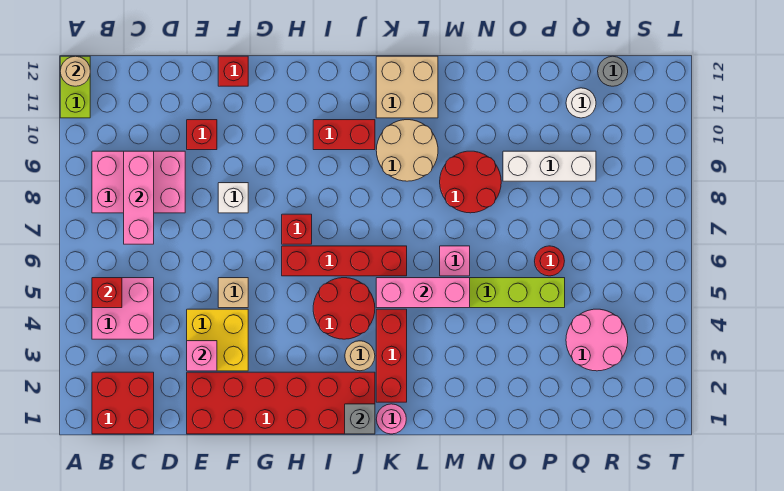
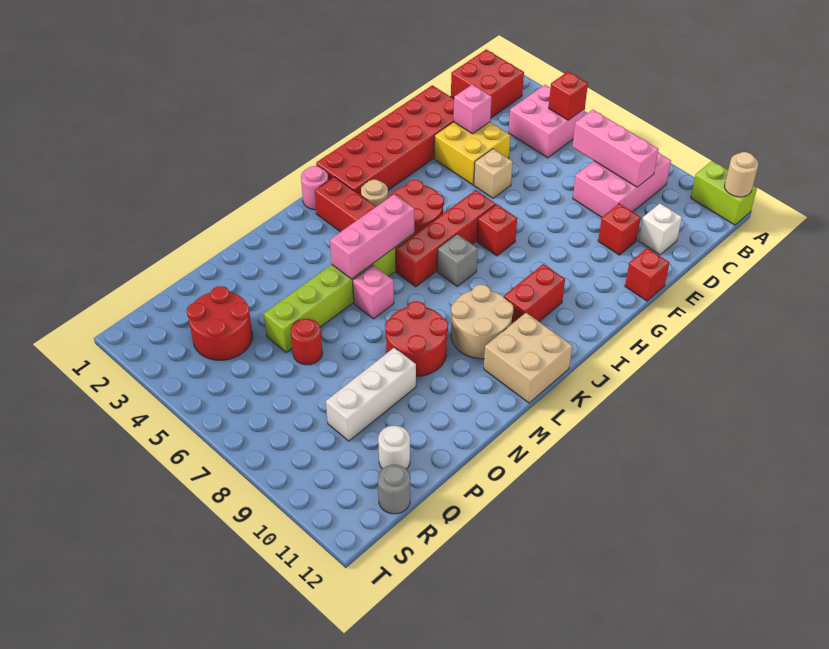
white 1x1 brick [218,183,248,213] -> white 1x1 brick moved to [639,203,682,255]
grey 1x1 brick [345,404,375,434] -> grey 1x1 brick moved to [437,234,478,286]
pink 2x2 round brick [566,309,628,371] -> red 2x2 round brick [187,286,252,360]

